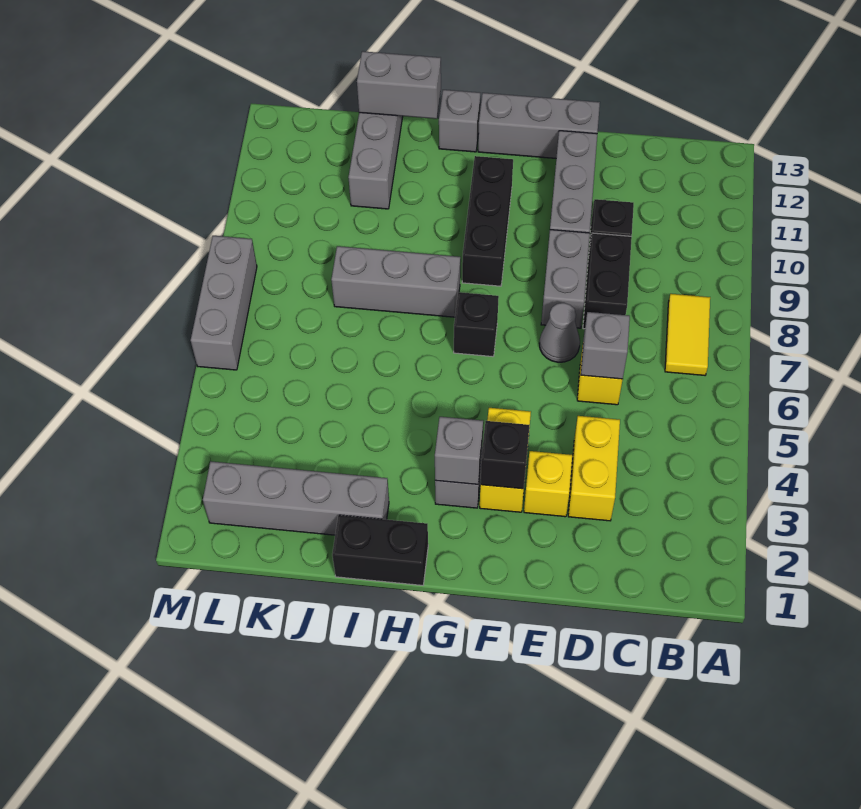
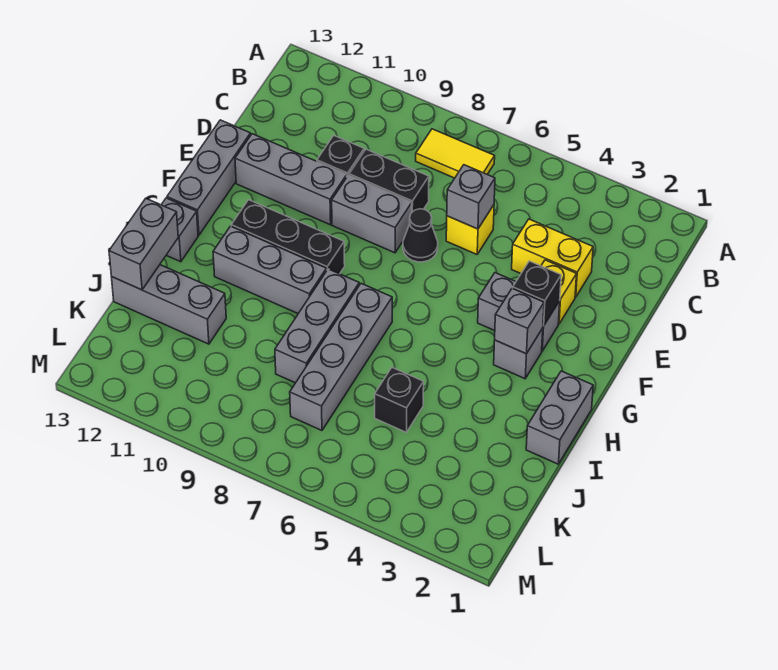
grey 1x1 cone [539,303,580,362] -> black 1x1 cone [403,209,438,262]
yellow 1x2 brick [480,408,531,512] -> grey 1x2 brick [478,273,560,351]
black 1x1 brick [454,292,499,357] -> black 1x1 brick moved to [375,368,424,432]
black 1x2 brick [332,515,428,585] -> grey 1x2 brick [526,371,593,464]
grey 1x4 brick [203,461,389,535] -> grey 1x4 brick moved to [290,283,392,430]
grey 1x3 brick [191,236,257,370] -> grey 1x3 brick moved to [213,226,327,313]

